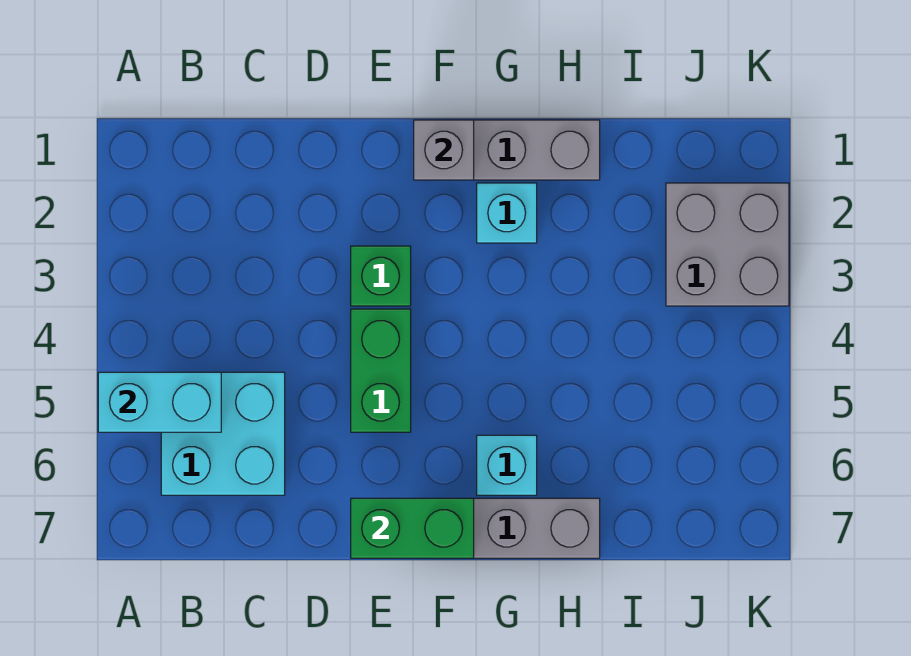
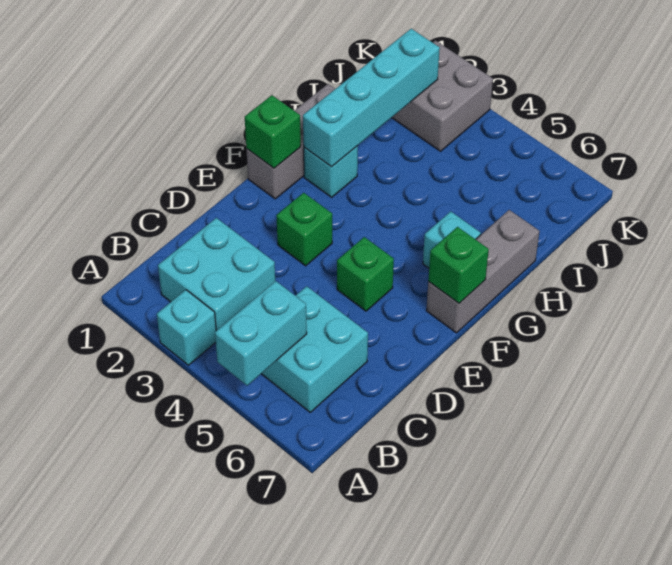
none -> cyan 1x1 brick [157,290,216,365]
none -> cyan 2x2 brick [158,218,275,331]
green 1x2 brick [351,309,411,432] -> green 1x1 brick [337,237,394,311]
green 1x2 brick [351,498,474,558] -> green 1x1 brick [428,227,489,303]
grey 1x1 brick [414,120,474,180] -> green 1x1 brick [245,95,301,168]
none -> cyan 1x4 brick [303,29,440,167]

